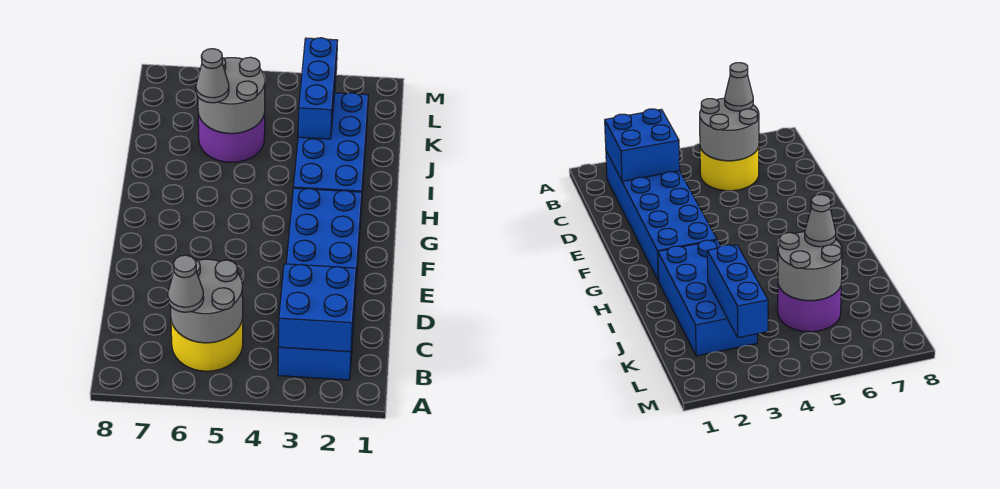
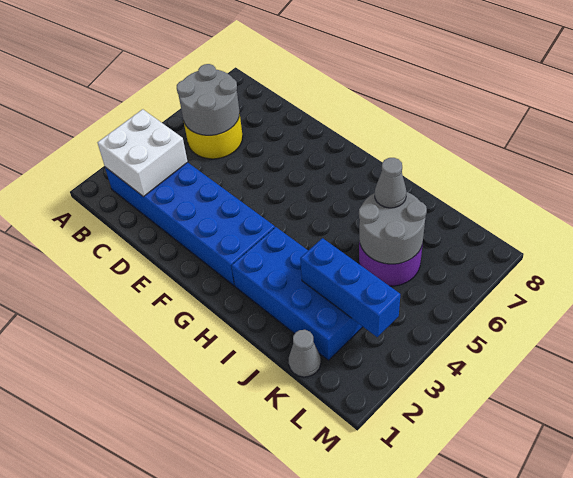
blue 2x2 brick [279,264,356,352] -> white 2x2 brick [98,109,188,197]
grey 1x1 cone [168,255,204,312] -> grey 1x1 cone moved to [289,330,321,377]

